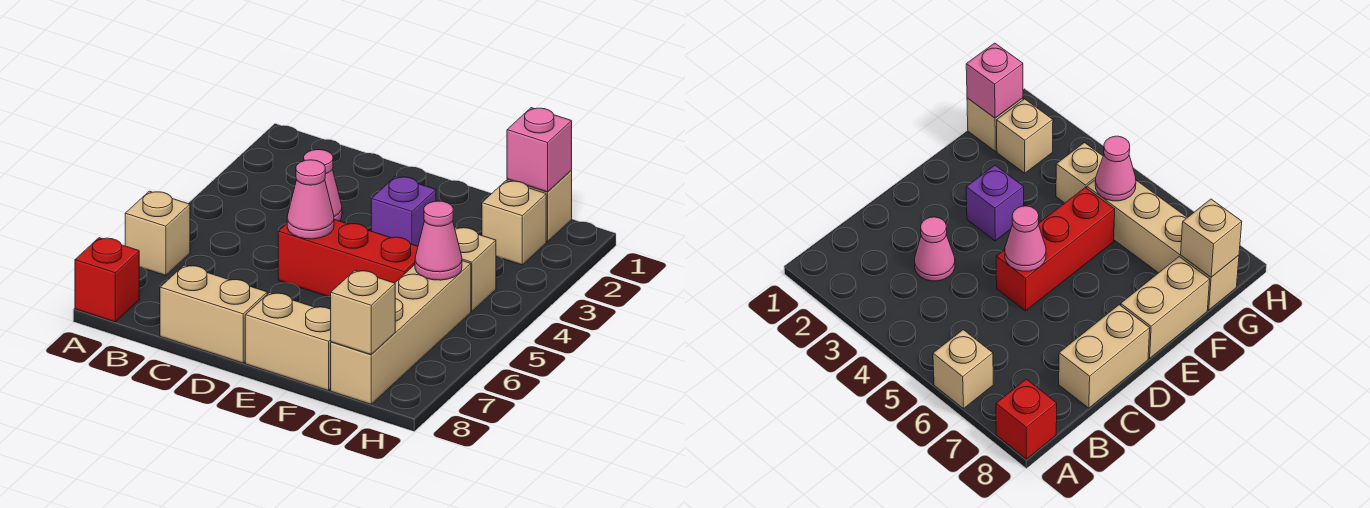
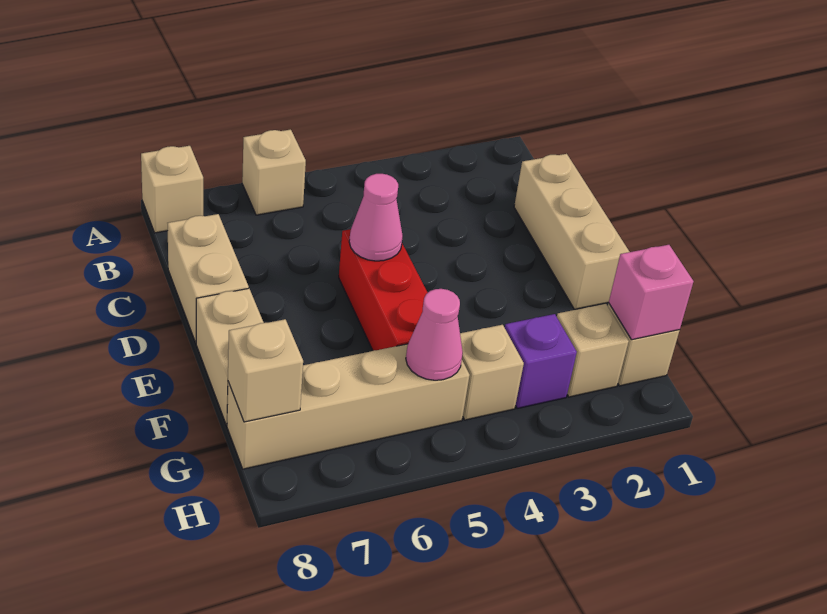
red 1x1 brick [75,238,139,322] -> tan 1x1 brick [141,146,203,233]
none -> tan 1x3 brick [514,154,629,309]
pink 1x1 cone [304,150,342,221] -> none
purple 1x1 brick [371,176,436,246] -> purple 1x1 brick moved to [505,314,577,408]

